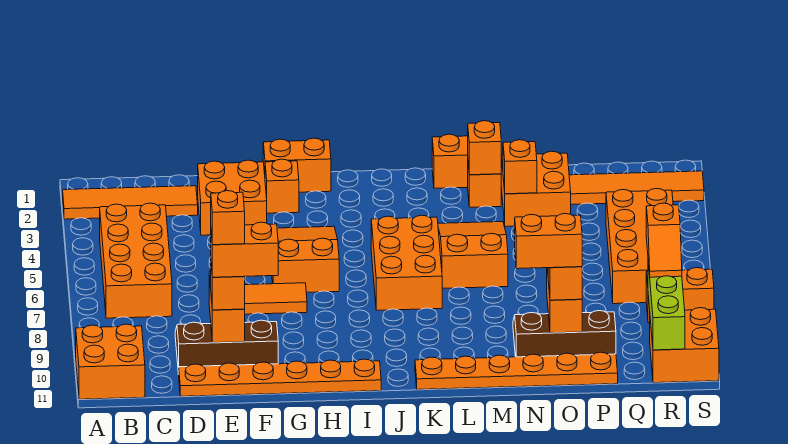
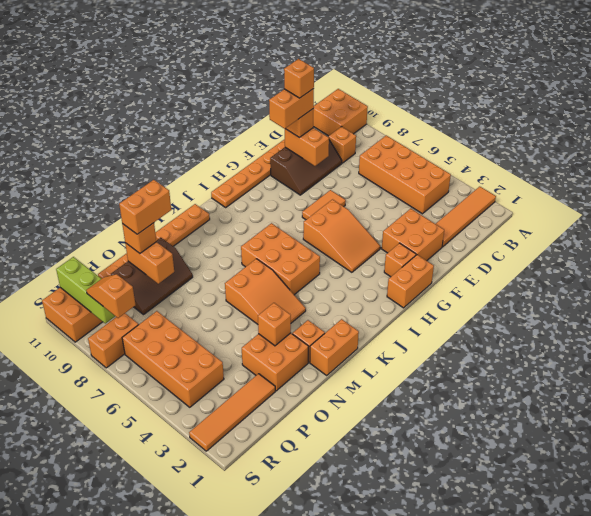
orange 1x1 brick [468,121,501,175] -> orange 1x1 brick moved to [328,126,356,163]

